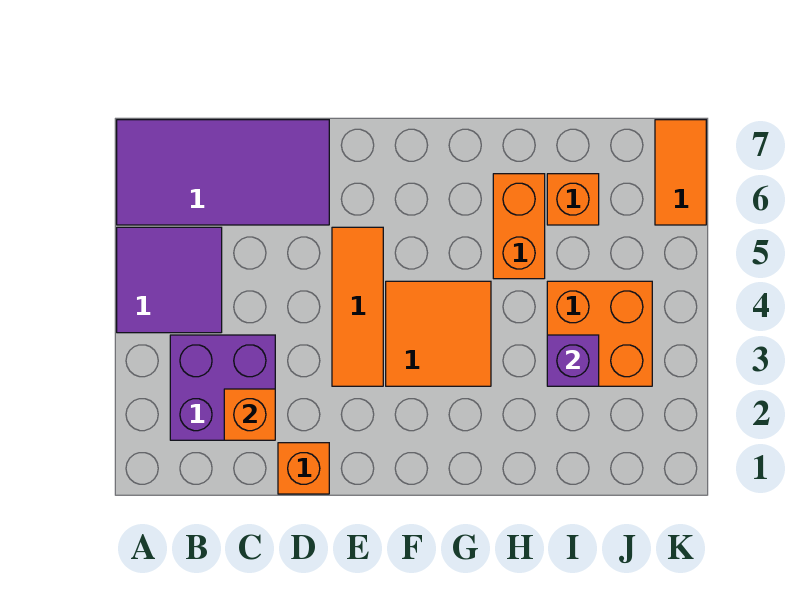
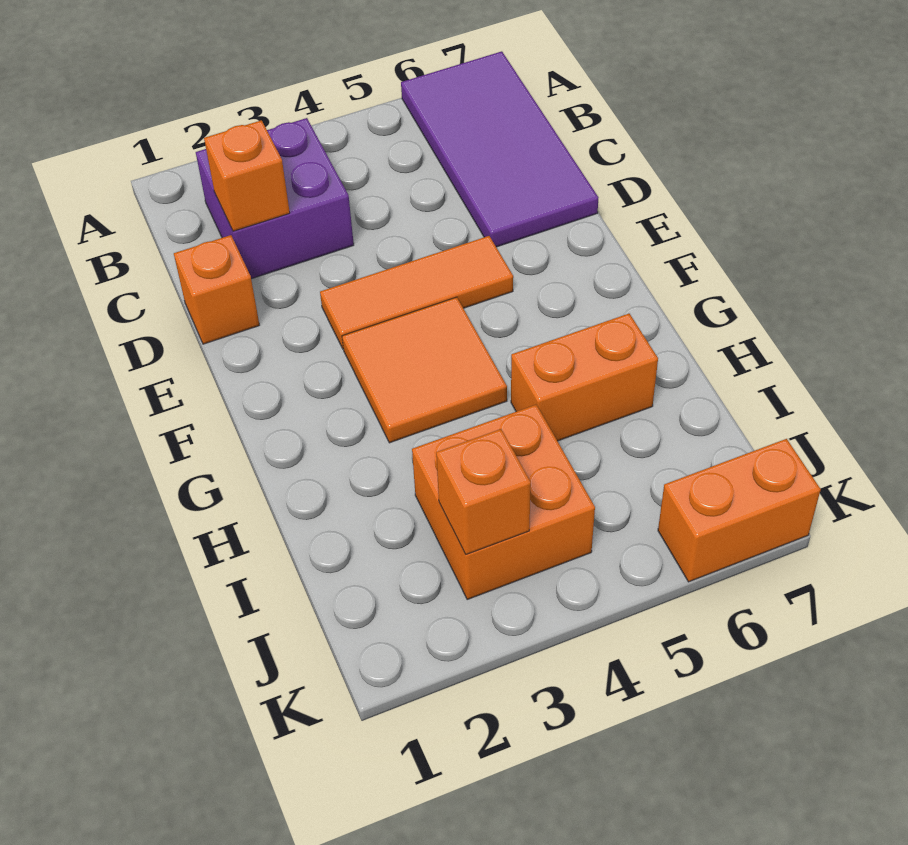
purple 2x2 tile [117,227,222,333] -> none
purple 1x1 brick [547,335,599,386] -> none
orange 1x1 brick [547,174,599,225] -> orange 1x1 brick moved to [436,429,531,554]
orange 1x2 tile [655,120,706,225] -> orange 1x2 brick [658,439,821,582]

